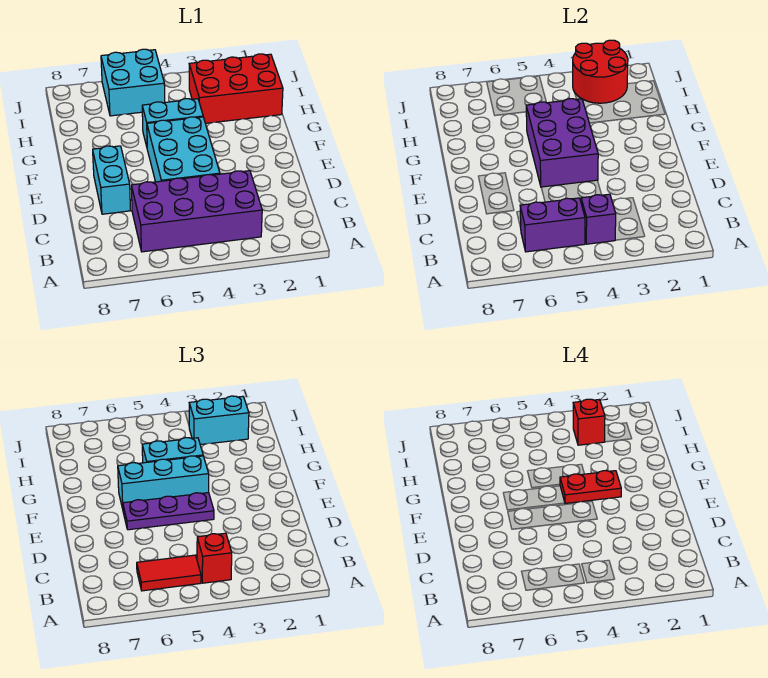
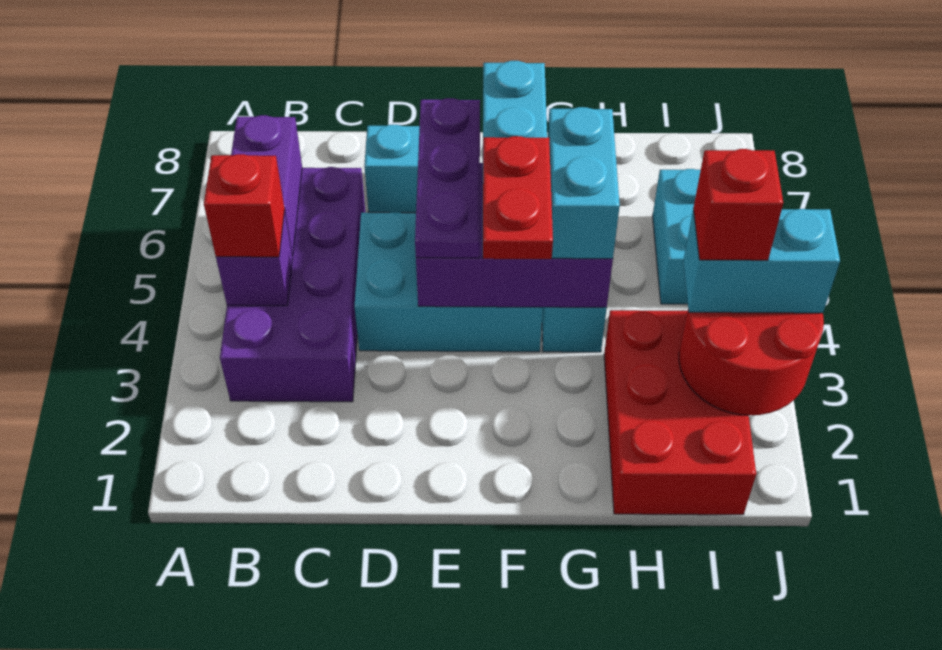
red 1x2 tile [137,555,201,591] -> none
cyan 1x2 brick [189,396,249,445] -> cyan 1x2 brick turned to [683,209,840,313]

